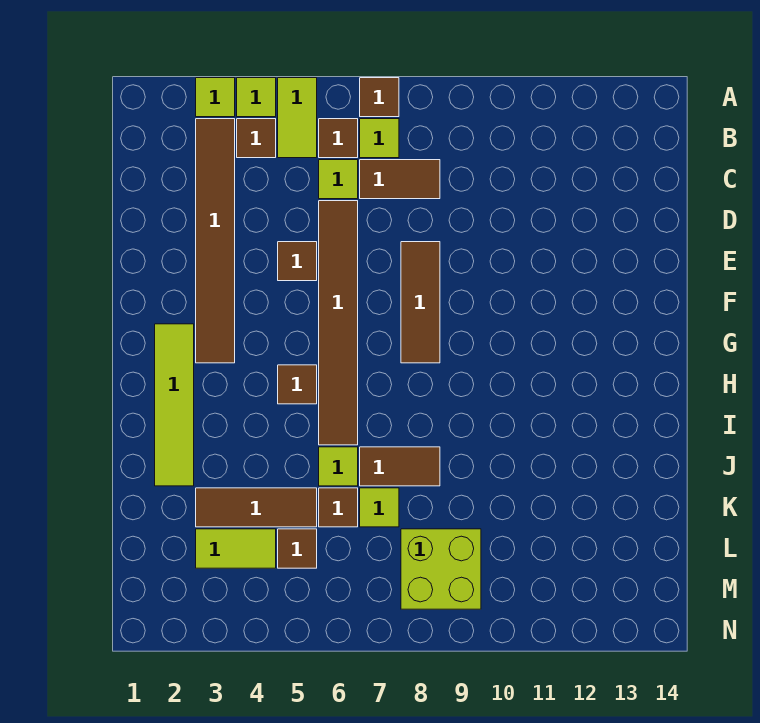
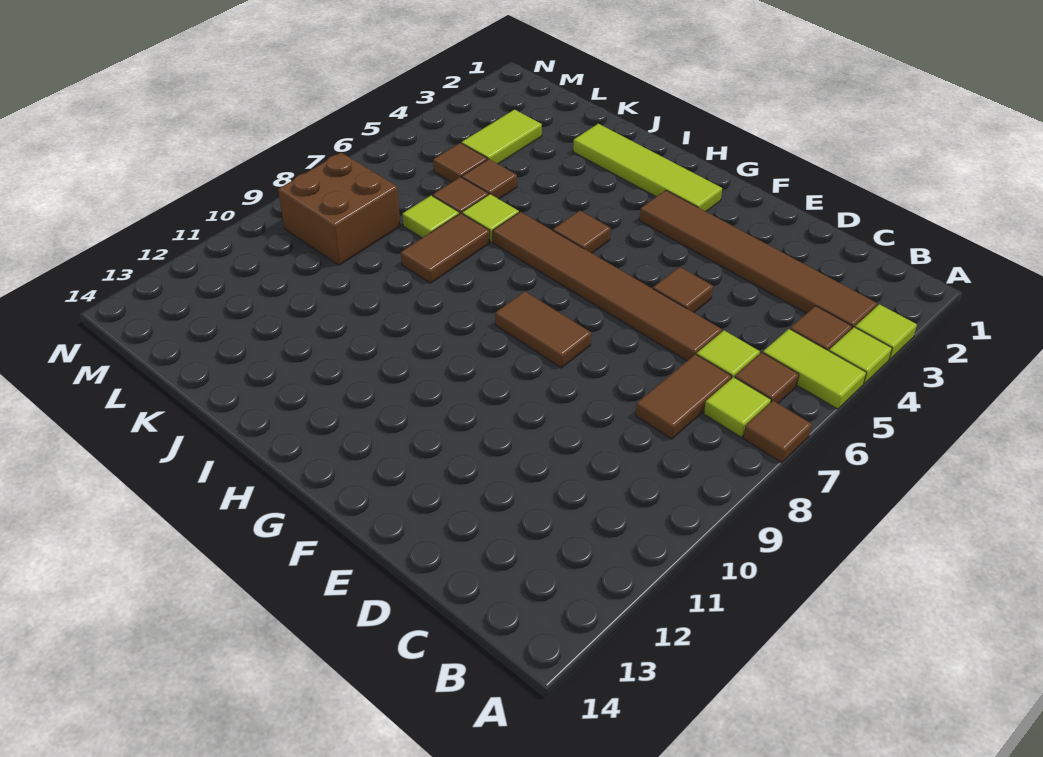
brown 1x3 tile [401,242,440,363] -> brown 1x2 tile [495,291,591,368]
brown 1x3 tile [196,488,317,527] -> brown 1x1 tile [462,159,517,199]
lime 2x2 brick [401,529,481,609] -> brown 2x2 brick [278,153,400,265]

